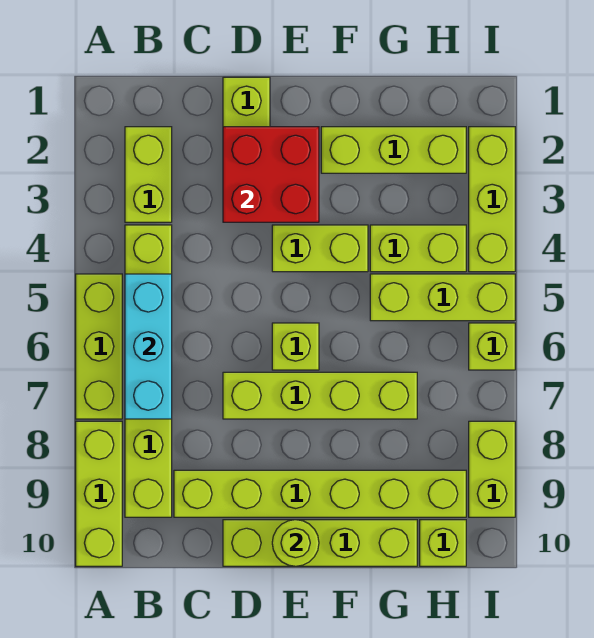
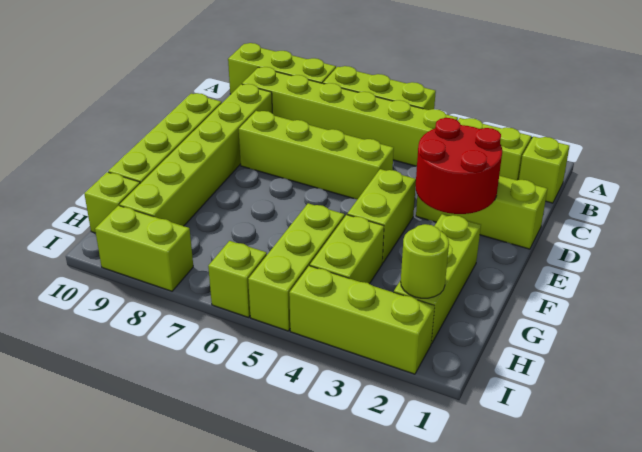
cyan 1x3 brick [125,274,172,419] -> none
red 2x2 brick [223,127,319,222] -> red 2x2 round brick [416,118,502,214]
lime 1x4 brick [223,372,417,419] -> lime 1x4 brick turned to [239,111,394,199]
lime 1x1 brick [272,323,319,370] -> lime 1x1 brick moved to [519,136,569,203]
lime 1x1 round brick [272,520,319,566] -> lime 1x1 round brick moved to [401,224,449,298]

